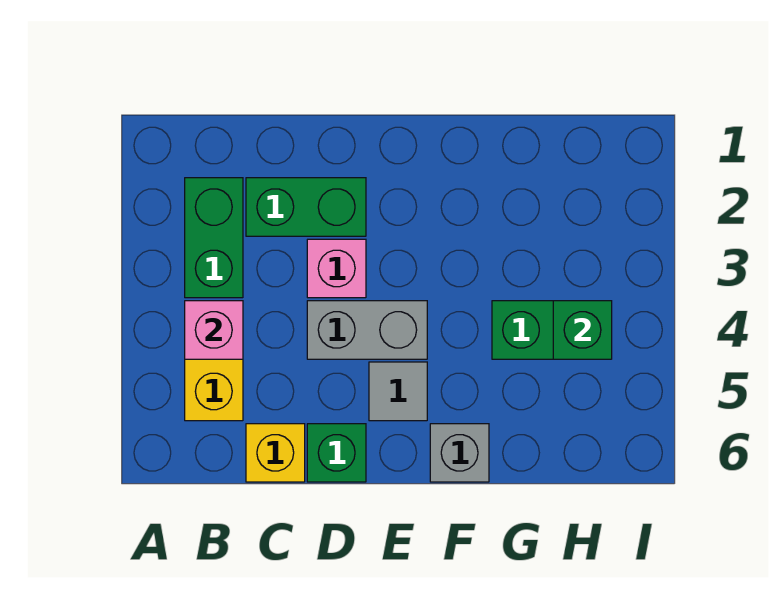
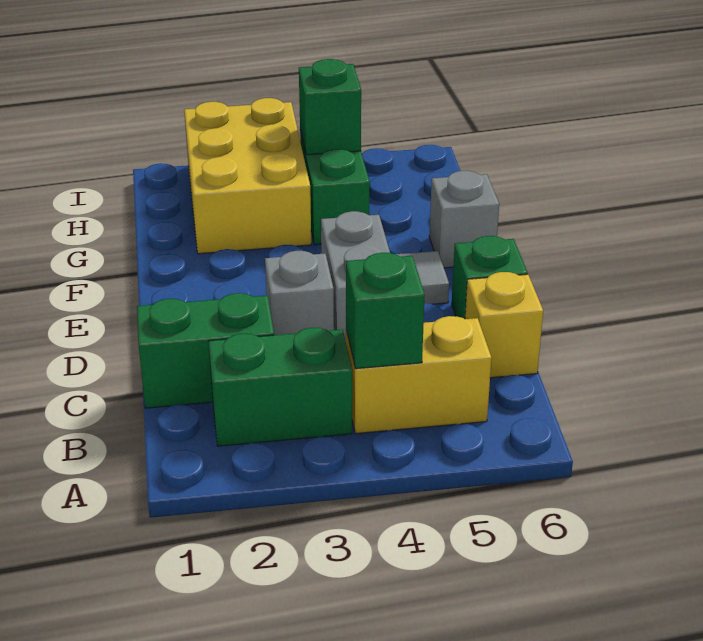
pink 1x1 brick [185,301,243,359] -> green 1x1 brick [346,253,425,369]
green 1x2 brick [246,178,366,236] -> green 1x2 brick turned to [137,293,274,408]
pink 1x1 brick [307,239,366,298] -> grey 1x1 brick [265,251,334,335]
none -> yellow 2x3 brick [184,98,311,254]

